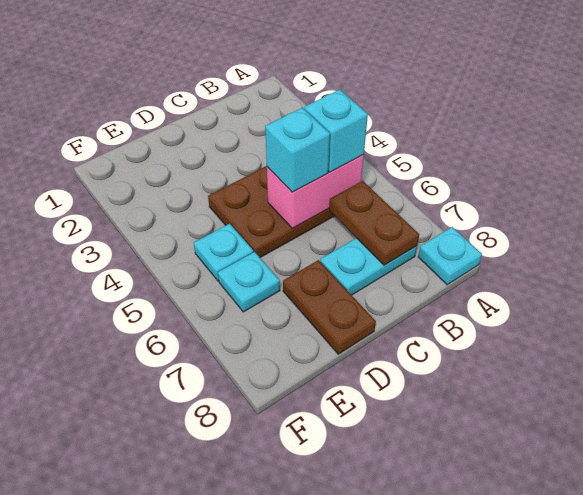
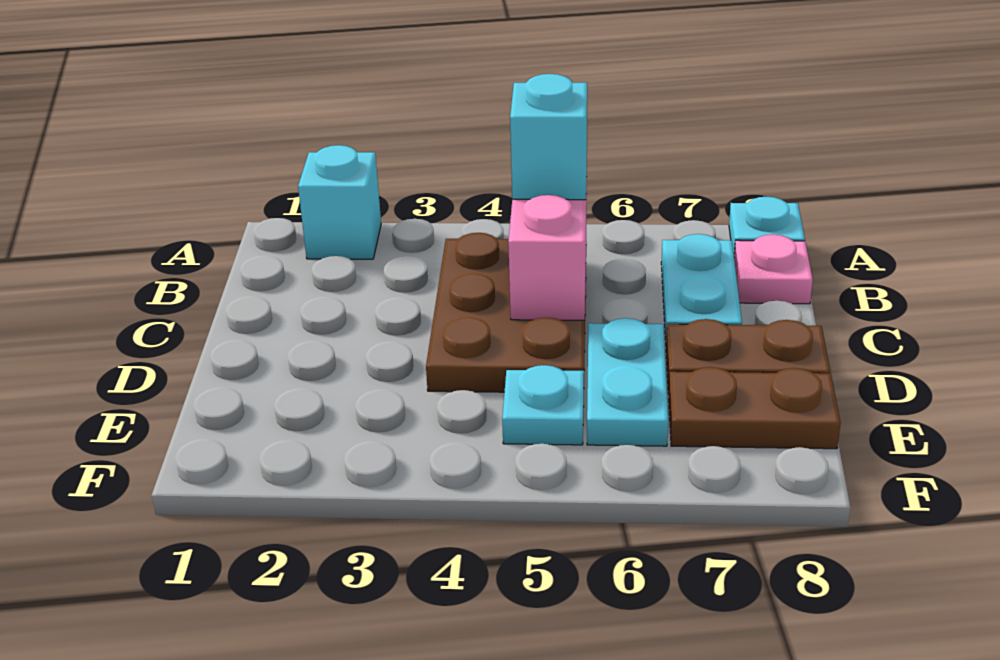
brown 1x2 plate [329,181,419,265] -> brown 1x2 plate moved to [668,367,841,449]
none -> pink 1x1 plate [734,234,813,304]
cyan 1x1 brick [265,108,330,192] -> cyan 1x1 brick moved to [298,145,381,259]
cyan 1x1 plate [218,252,280,312] -> cyan 1x2 plate [587,318,668,446]

